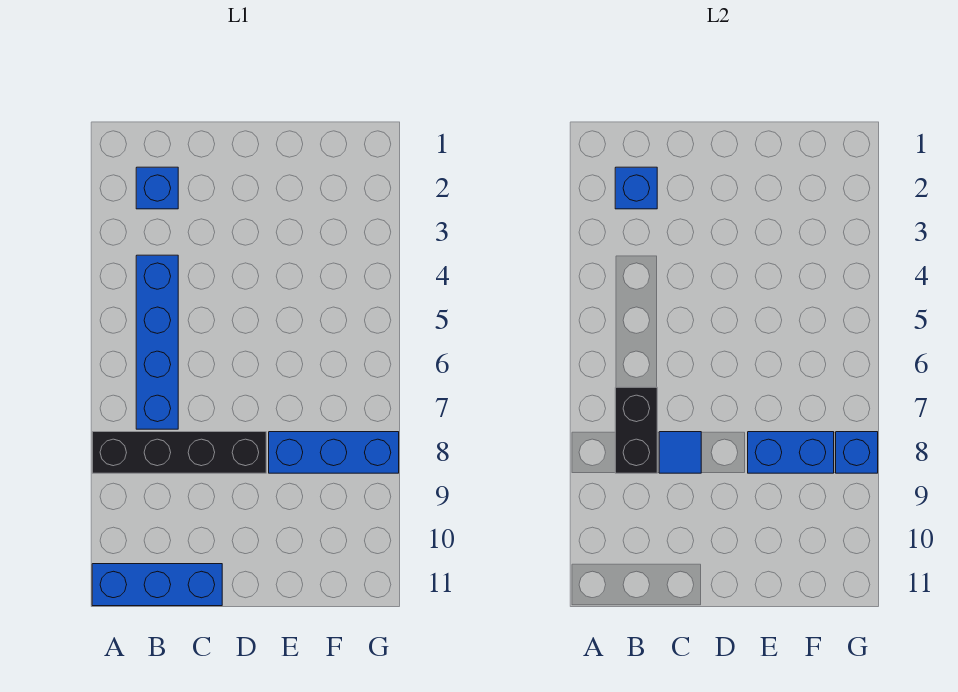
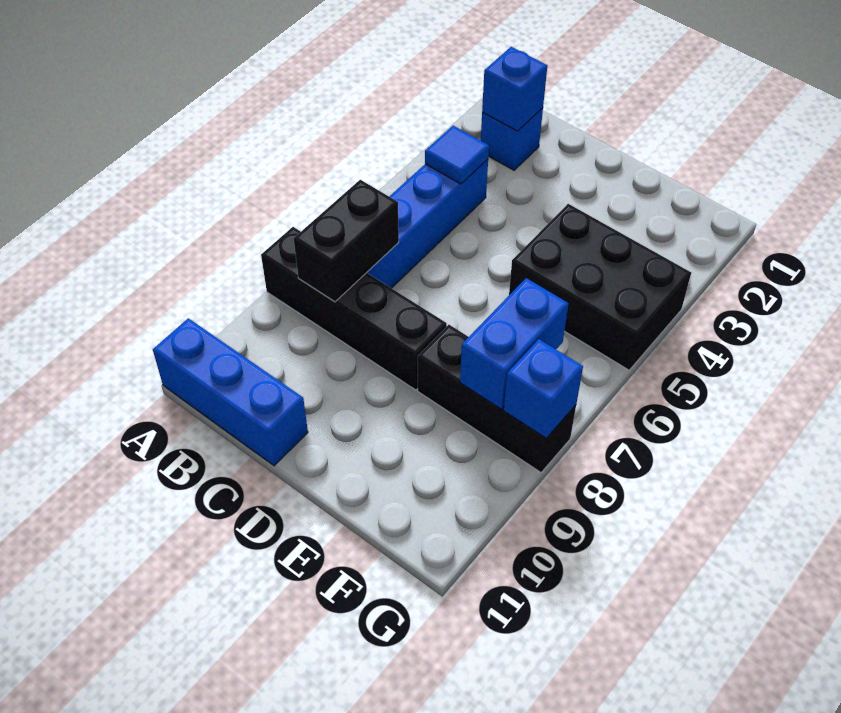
blue 1x1 tile [659,432,701,473] -> blue 1x1 tile moved to [425,126,489,184]
none -> black 2x3 brick [509,204,691,370]
blue 1x3 brick [269,432,399,473] -> black 1x3 brick [418,325,576,472]
blue 1x2 brick [748,432,834,473] -> blue 1x2 brick turned to [460,278,569,409]

